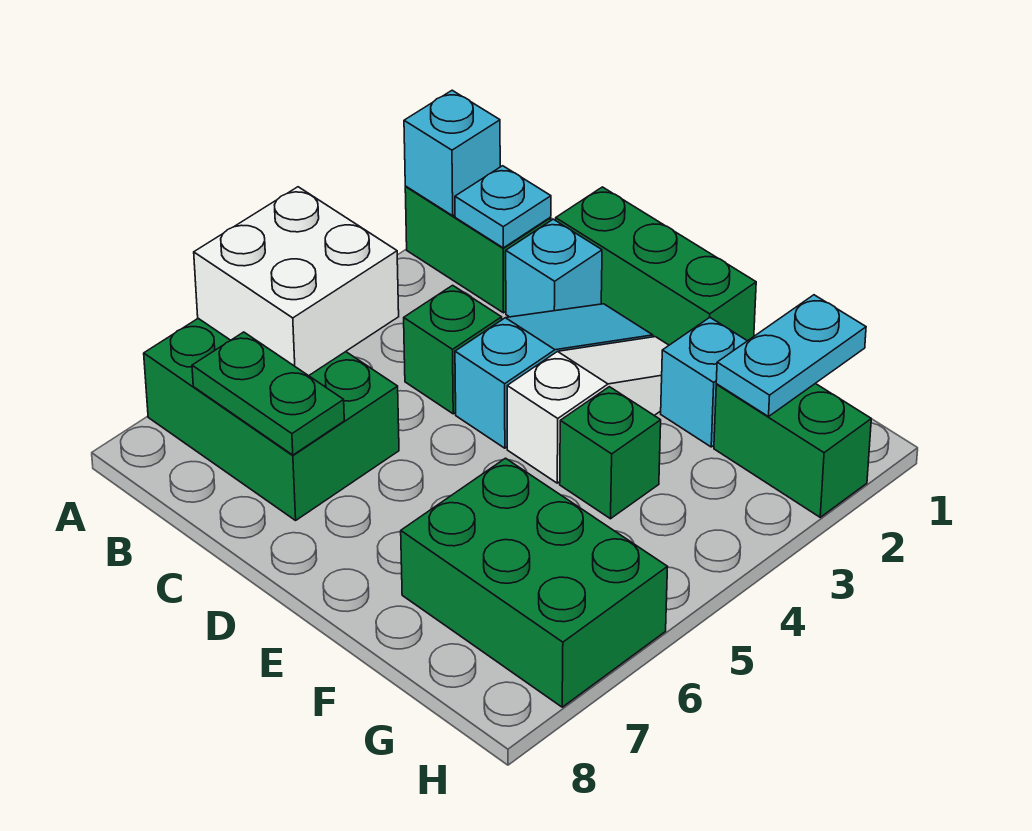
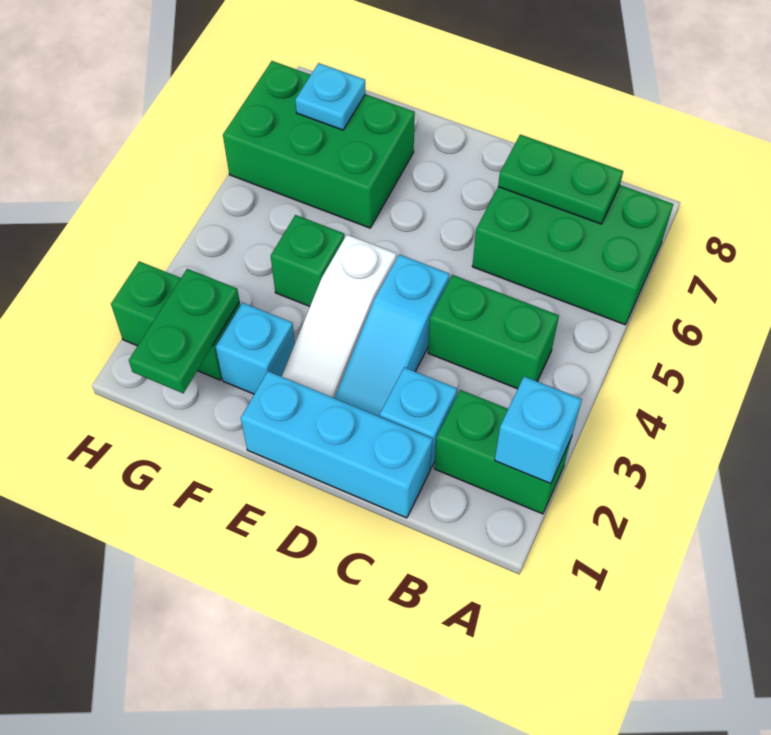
white 2x2 brick [194,187,399,376] -> none
cyan 1x1 plate [455,166,551,248] -> cyan 1x1 plate moved to [295,63,365,130]
green 1x3 brick [556,187,756,345] -> cyan 1x3 brick [241,371,433,518]
green 1x1 brick [404,285,502,414] -> green 1x2 brick [428,275,559,389]
cyan 1x2 plate [716,295,866,417] -> green 1x2 plate [129,269,239,393]

